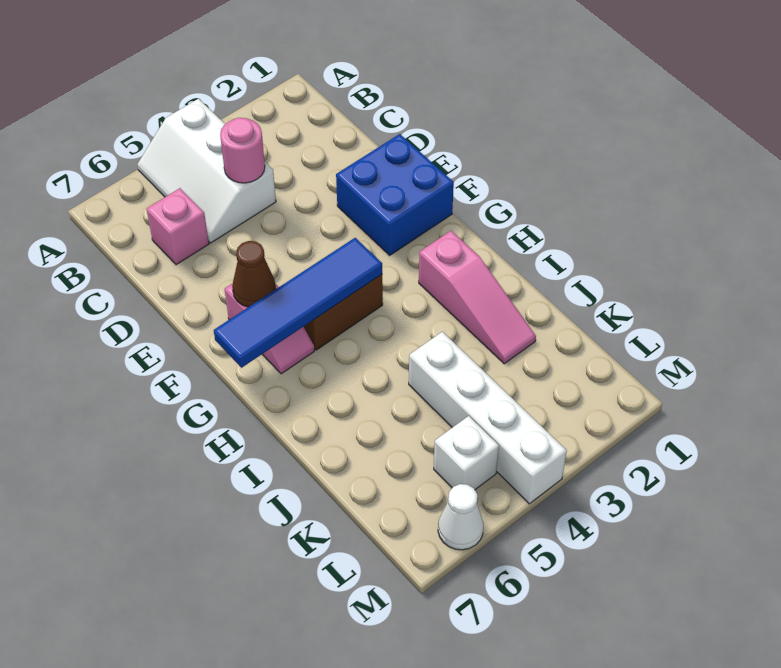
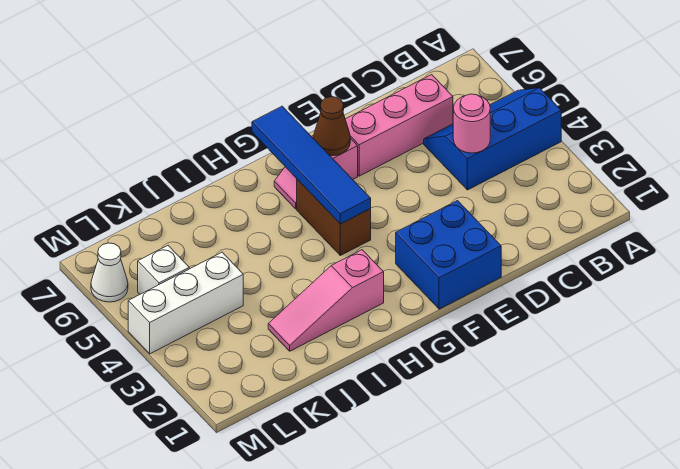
white 2x3 slope [137,99,276,243] -> blue 2x3 slope [424,88,561,190]
pink 1x1 brick [147,188,209,265] -> pink 1x3 brick [345,75,453,176]
white 1x4 brick [409,332,567,504] -> white 1x3 brick [128,252,243,354]

